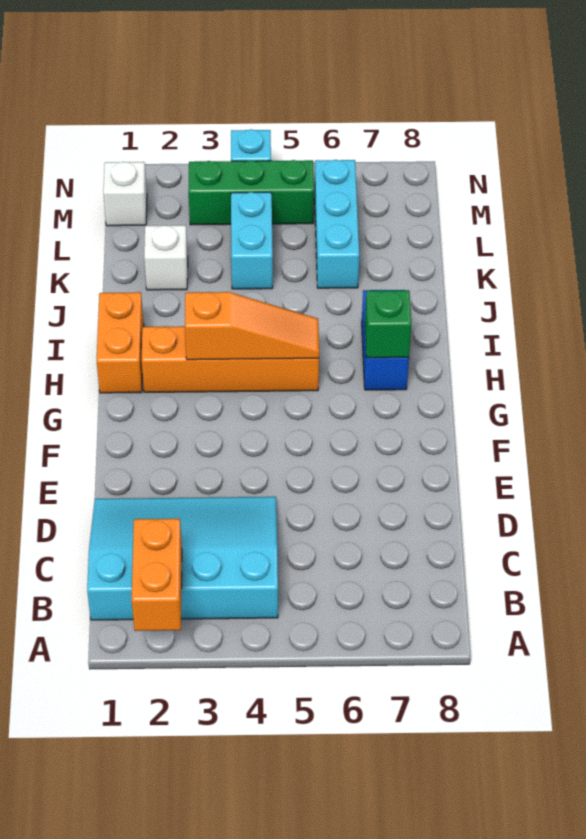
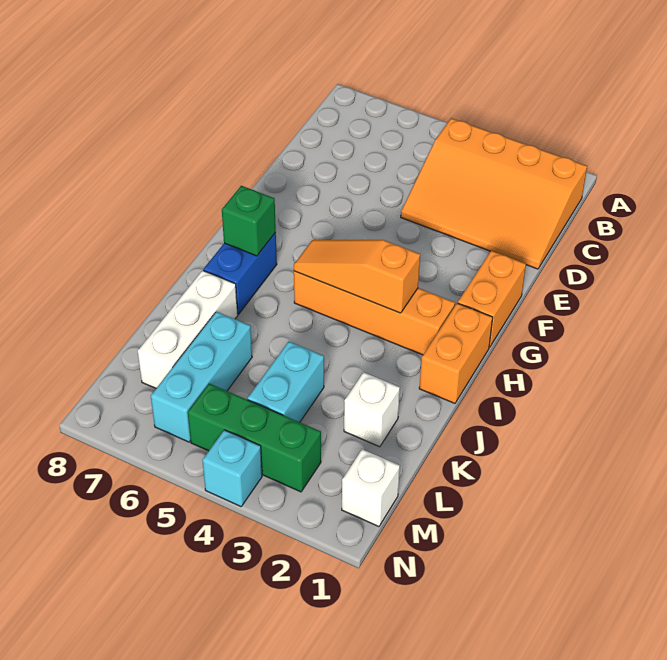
orange 1x2 brick [132,519,182,631] -> orange 1x2 brick moved to [458,251,526,347]
cyan 3x4 slope [87,497,278,620] -> orange 3x4 slope [401,118,587,269]
none -> white 1x3 brick [138,270,238,388]

